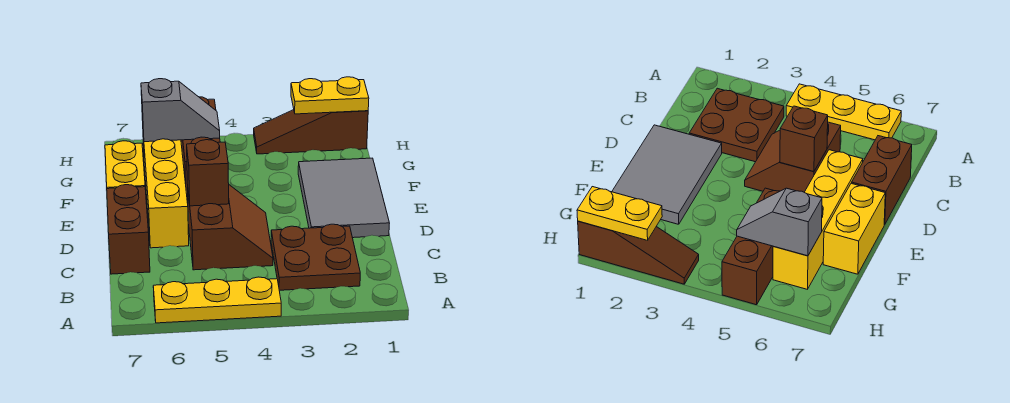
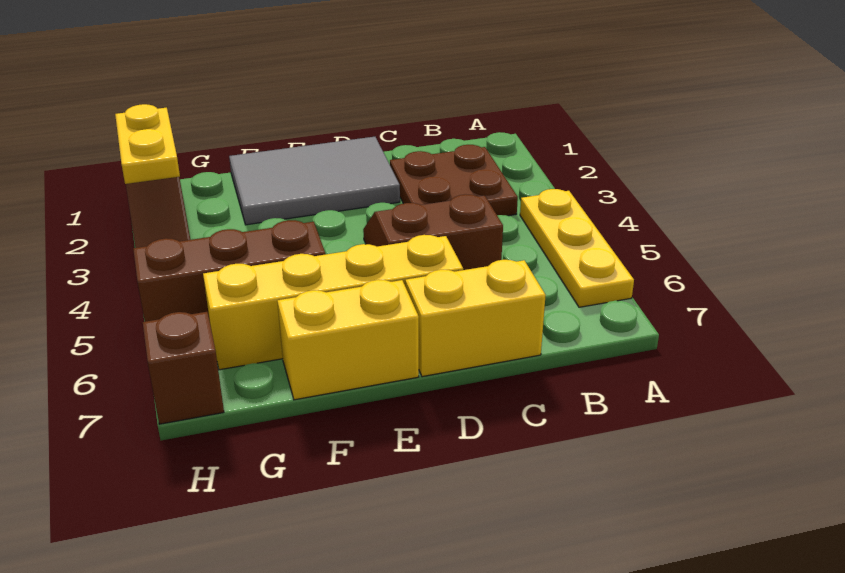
brown 1x2 brick [107,185,150,274] -> yellow 1x2 brick [405,260,546,377]
brown 1x1 brick [187,140,229,206] -> brown 1x1 brick moved to [143,312,224,424]
grey 1x2 slope [141,79,220,142] -> none

